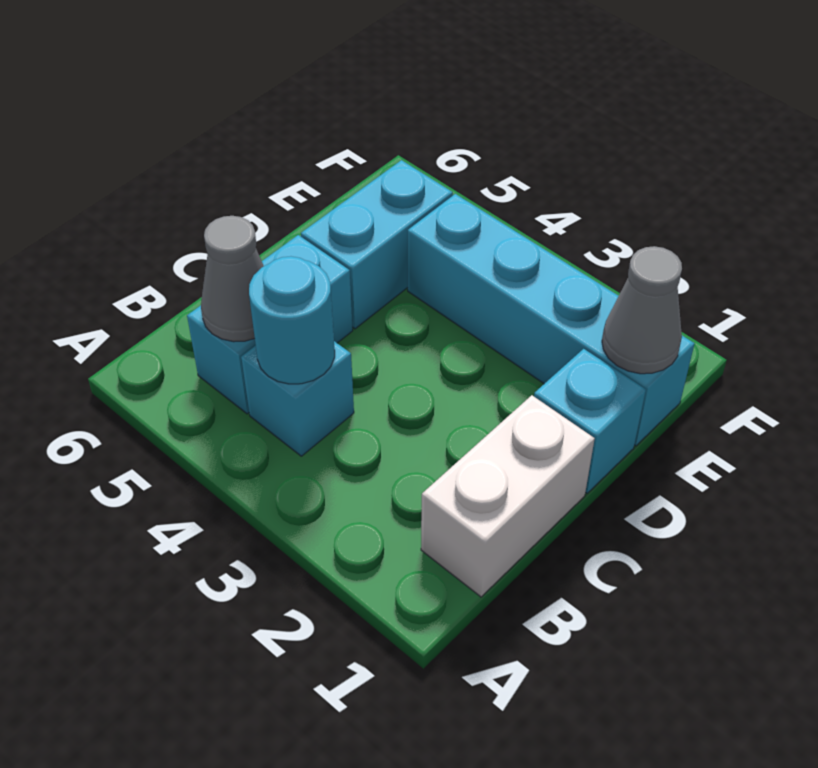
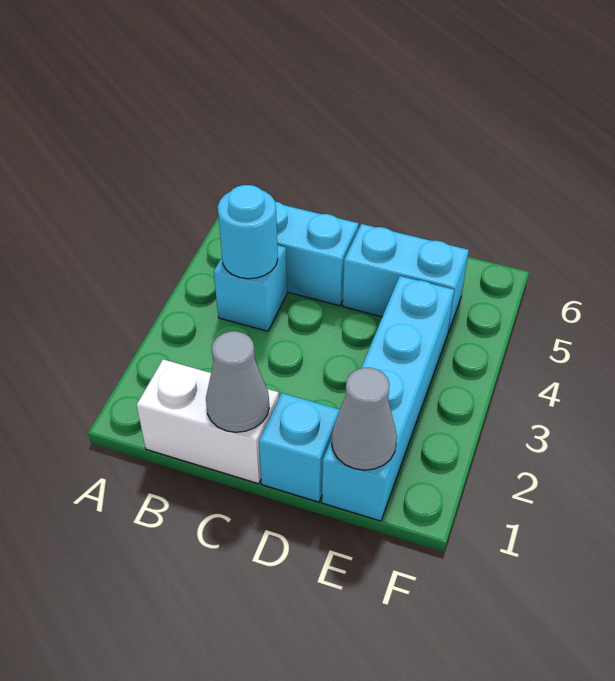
grey 1x1 cone [201,216,264,342] -> grey 1x1 cone moved to [206,331,269,432]

